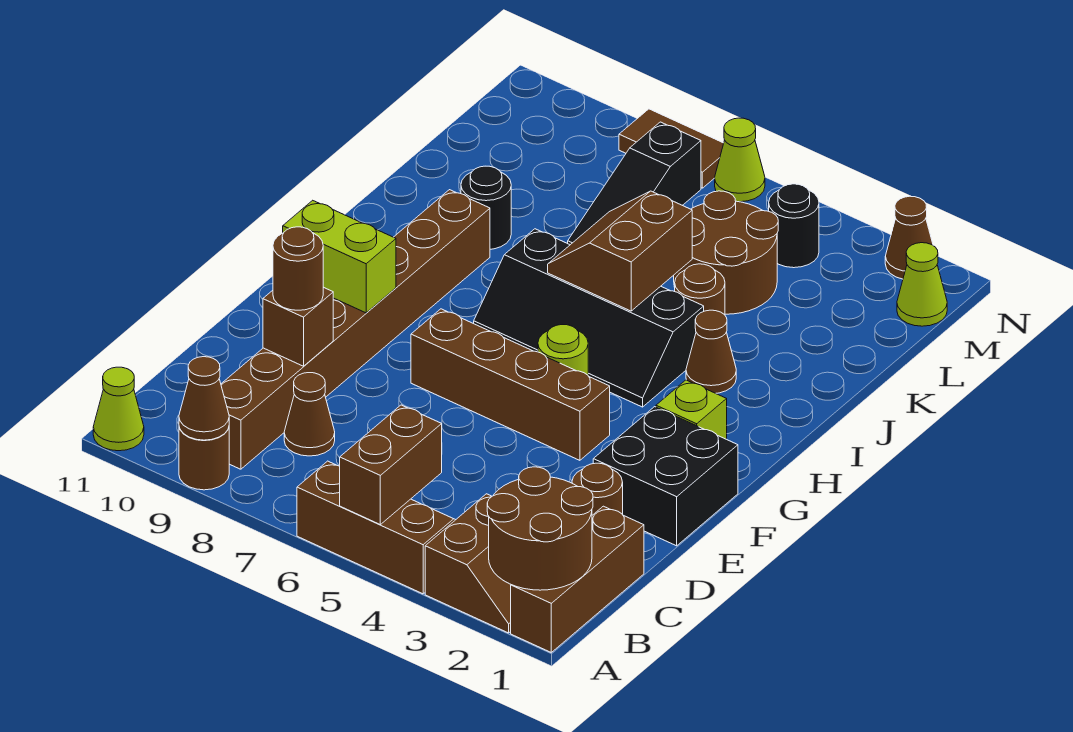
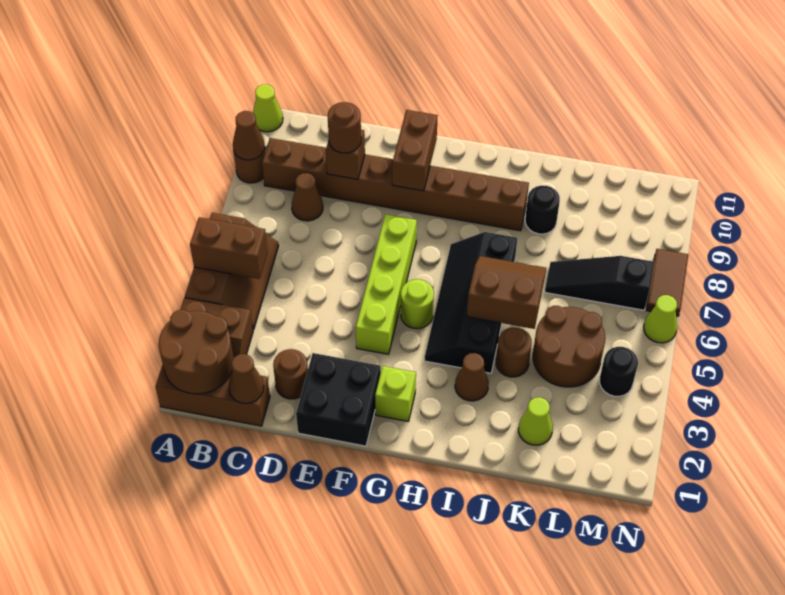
brown 1x4 brick [411,309,610,460] -> lime 1x4 brick [356,214,417,354]
lime 1x2 brick [283,200,396,313] -> brown 1x2 brick [392,110,438,191]
lime 1x1 cone [897,243,947,326] -> lime 1x1 cone moved to [518,397,553,445]
brown 1x1 cone [885,196,933,279] -> brown 1x1 cone moved to [229,354,264,403]

